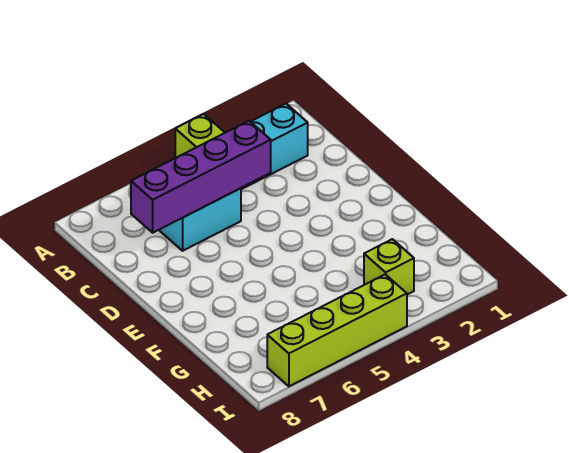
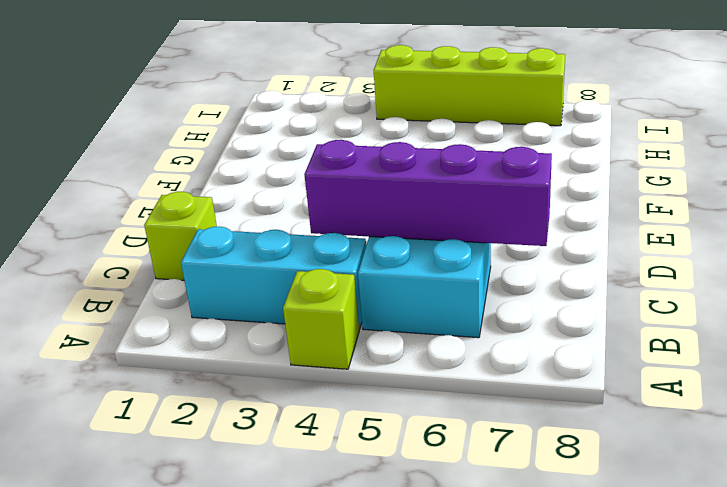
lime 1x1 brick [364,239,414,294] -> lime 1x1 brick moved to [144,192,217,280]

